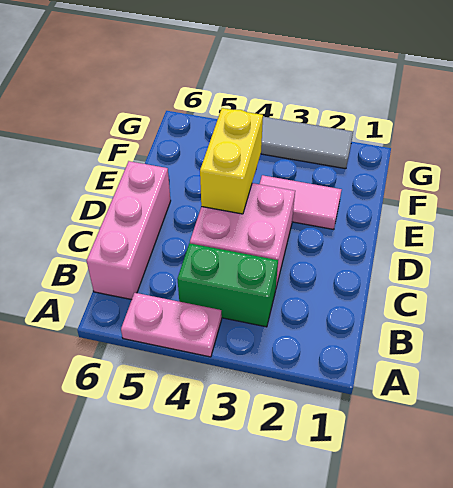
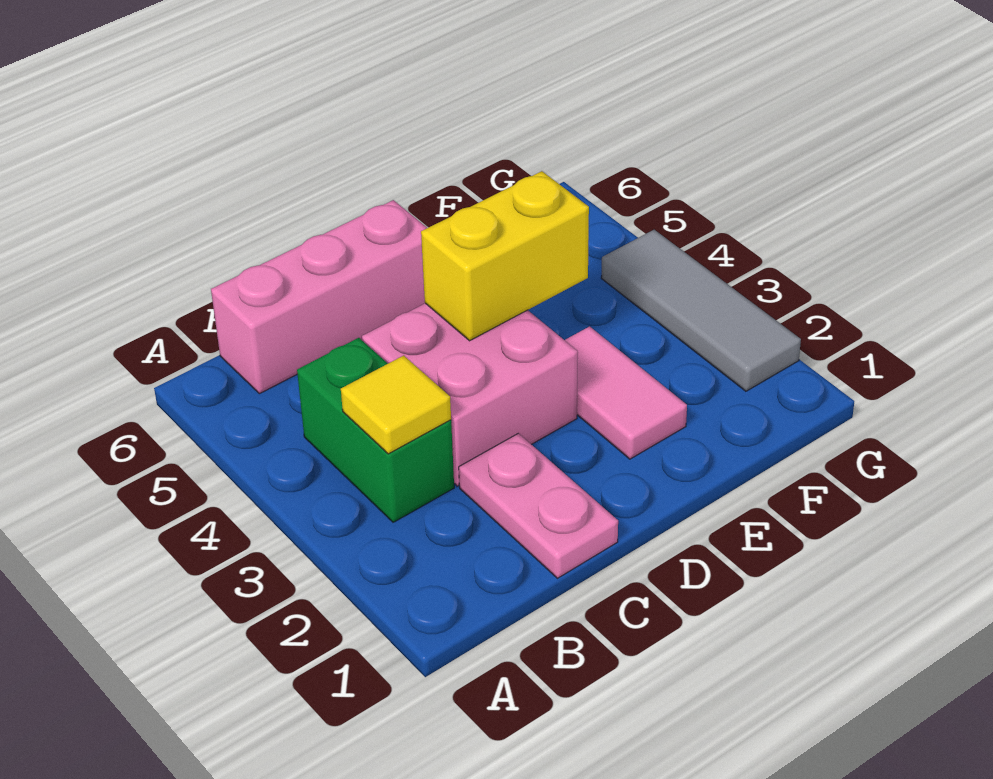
pink 1x2 plate [121,293,222,357] -> pink 1x2 plate moved to [459,433,618,578]
none -> yellow 1x1 tile [341,355,451,454]

